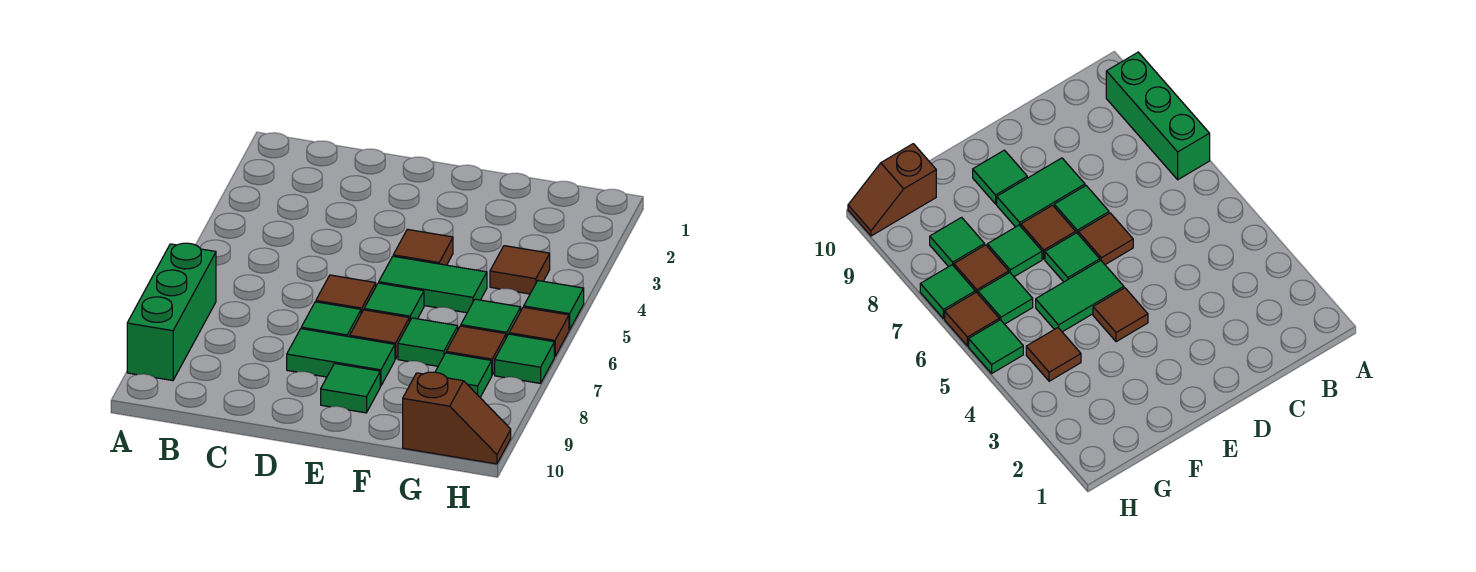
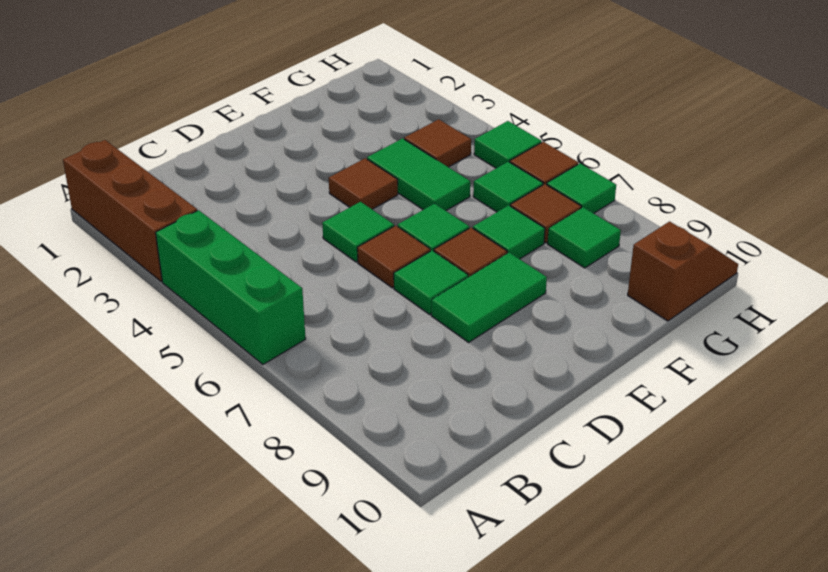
none -> brown 1x3 brick [63,140,197,282]
green 1x3 brick [127,243,216,381] -> green 1x3 brick moved to [156,210,306,364]
green 1x2 tile [379,256,487,313] -> green 1x2 tile turned to [367,138,470,211]
green 1x1 tile [321,364,380,413] -> green 1x1 tile moved to [322,202,394,262]

